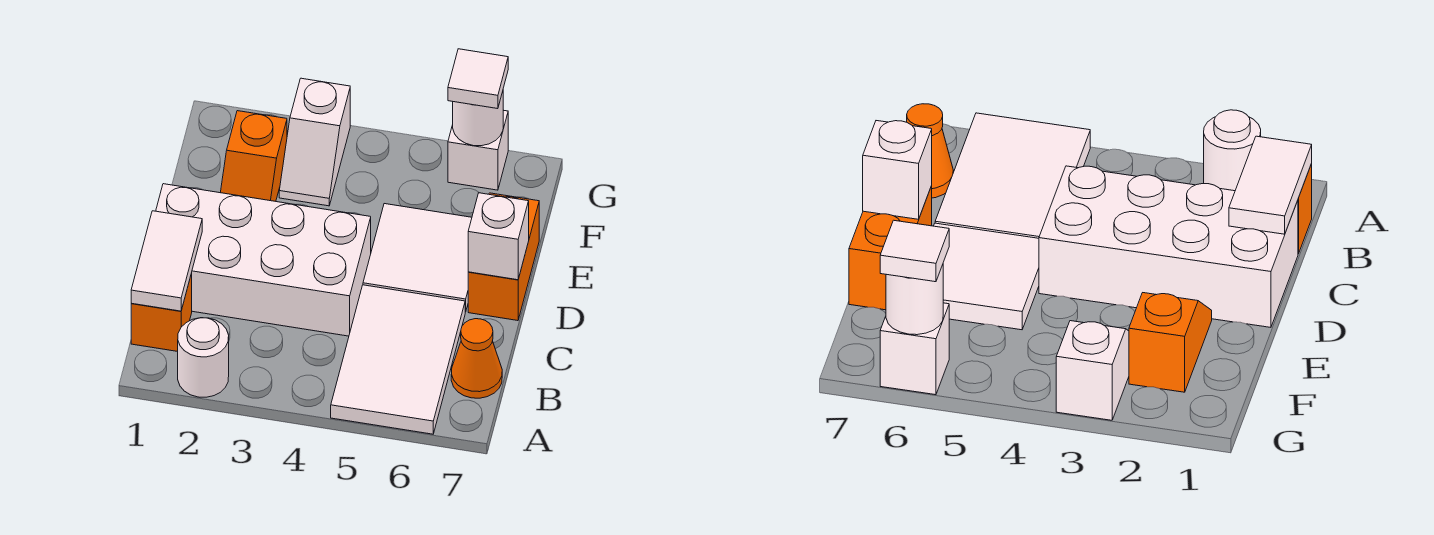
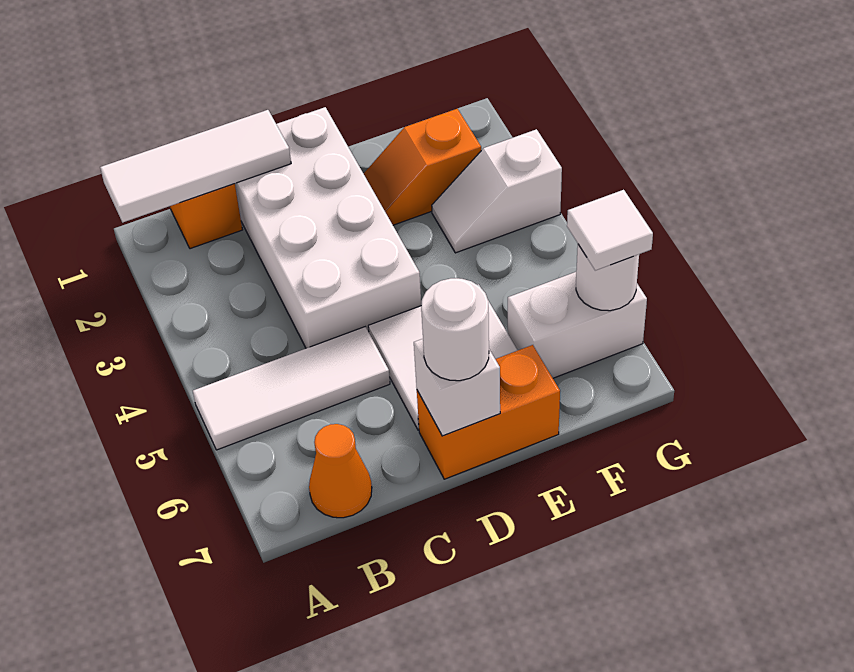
white 1x1 round brick [178,318,229,397] -> white 1x1 round brick moved to [421,278,489,381]
white 2x3 tile [331,285,465,434] -> white 1x3 tile [193,327,390,450]
white 1x2 tile [131,211,202,311] -> white 1x3 tile [100,110,291,223]
white 1x1 brick [448,110,508,190] -> white 1x2 brick [508,272,647,378]

